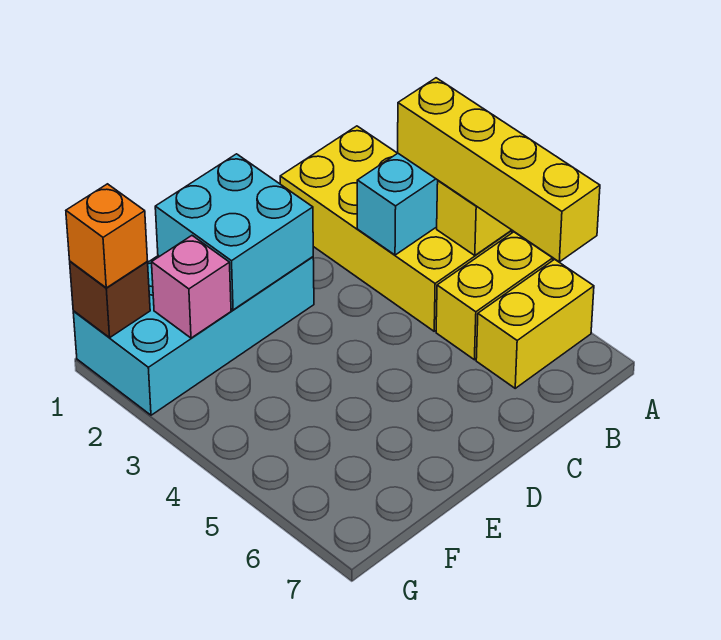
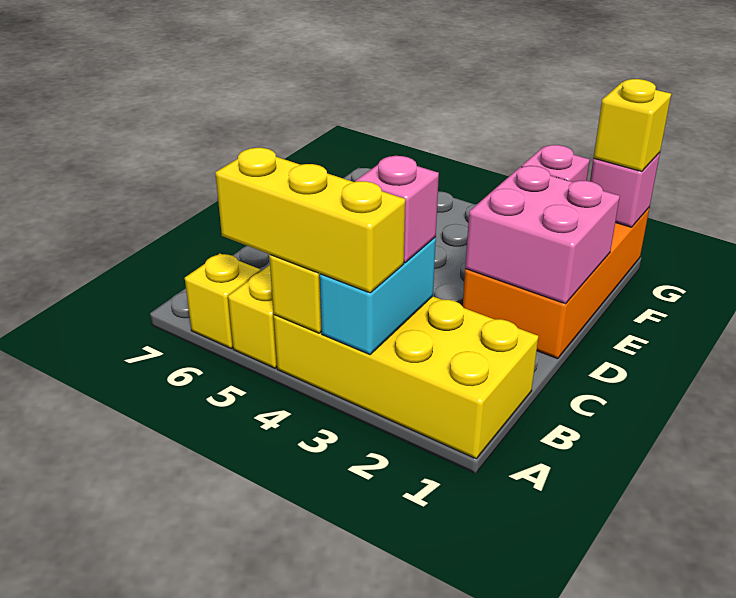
yellow 1x4 brick [398,78,600,262] -> yellow 1x3 brick [215,148,405,293]
yellow 1x2 brick [476,259,594,388] -> yellow 1x1 brick [185,254,261,348]
none -> pink 1x1 brick [355,156,439,263]
cyan 2x4 brick [73,256,314,415] -> orange 2x4 brick [463,207,650,359]
cyan 2x2 brick [155,154,313,310] -> pink 2x2 brick [465,166,620,304]
brown 1x1 brick [70,261,150,338] -> pink 1x1 brick [590,153,660,227]
orange 1x1 brick [66,184,148,288] -> yellow 1x1 brick [594,79,671,172]

